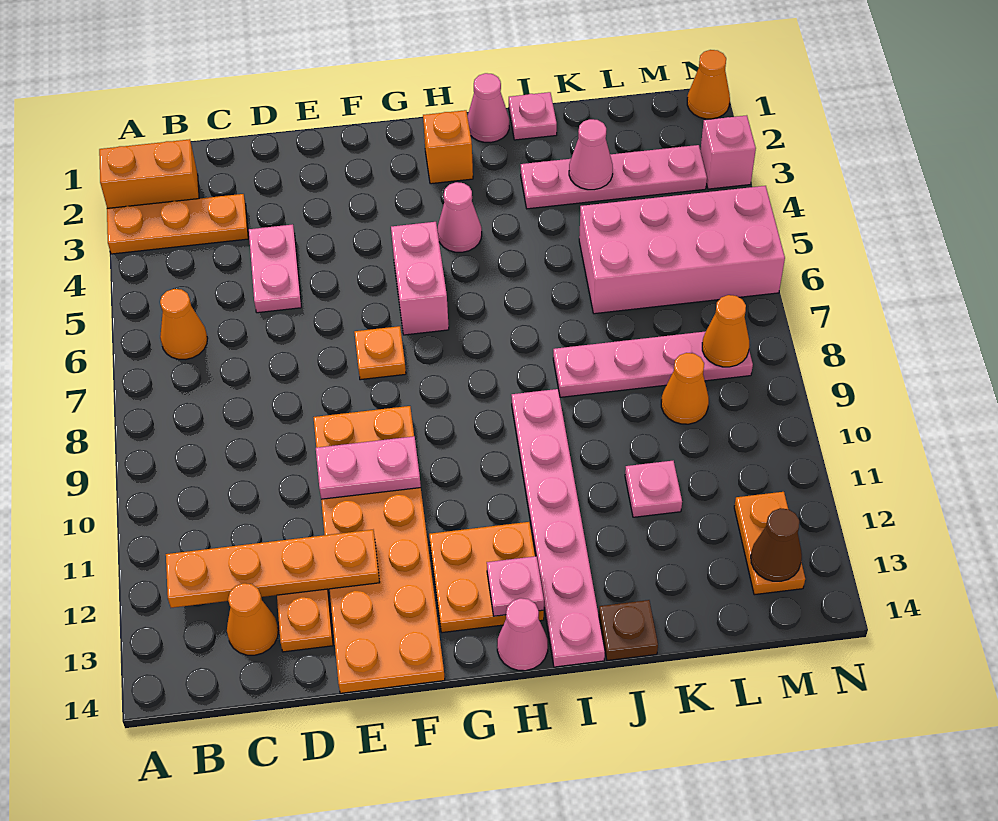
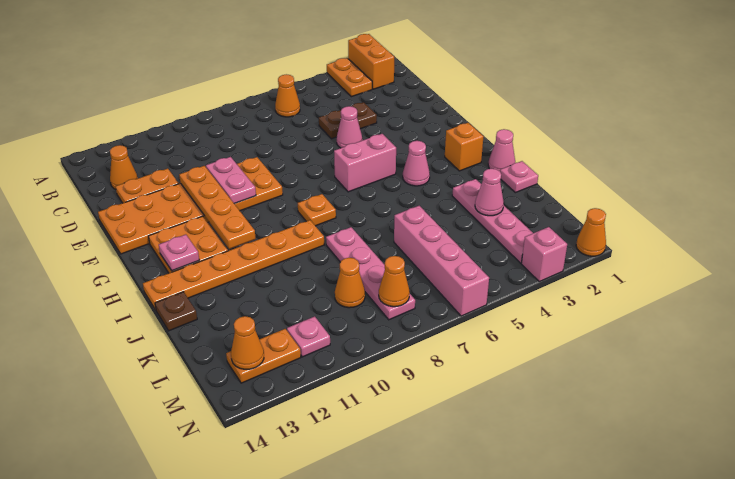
orange 1x3 plate [107,194,248,254] -> orange 1x2 plate [327,58,372,97]
orange 1x4 plate [166,530,380,608] -> orange 1x4 plate moved to [179,166,256,249]
pink 1x2 plate [249,224,301,313] -> brown 1x2 plate [319,102,377,139]
orange 1x1 plate [354,326,406,380] -> orange 1x1 plate moved to [298,194,336,226]
pink 1x1 cone [497,598,548,671] -> pink 1x1 cone moved to [337,106,362,148]
pink 1x6 plate [512,389,605,667] -> orange 1x6 plate [143,220,324,310]
pink 2x4 brick [579,186,785,314] -> pink 1x4 brick [394,206,489,316]
pink 1x1 plate [625,461,682,517] -> pink 1x1 plate moved to [287,316,330,357]
brown 1x1 cone [751,508,802,581] -> orange 1x1 cone [231,316,264,369]

